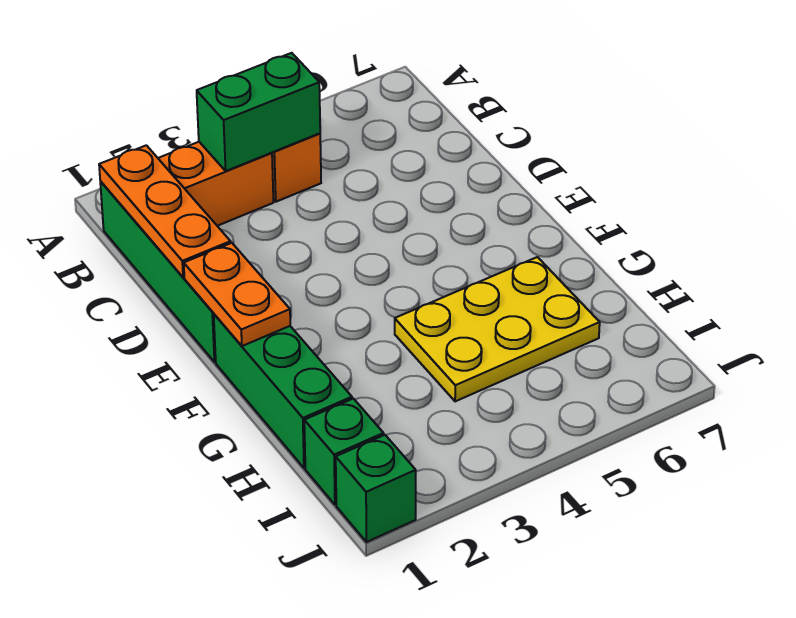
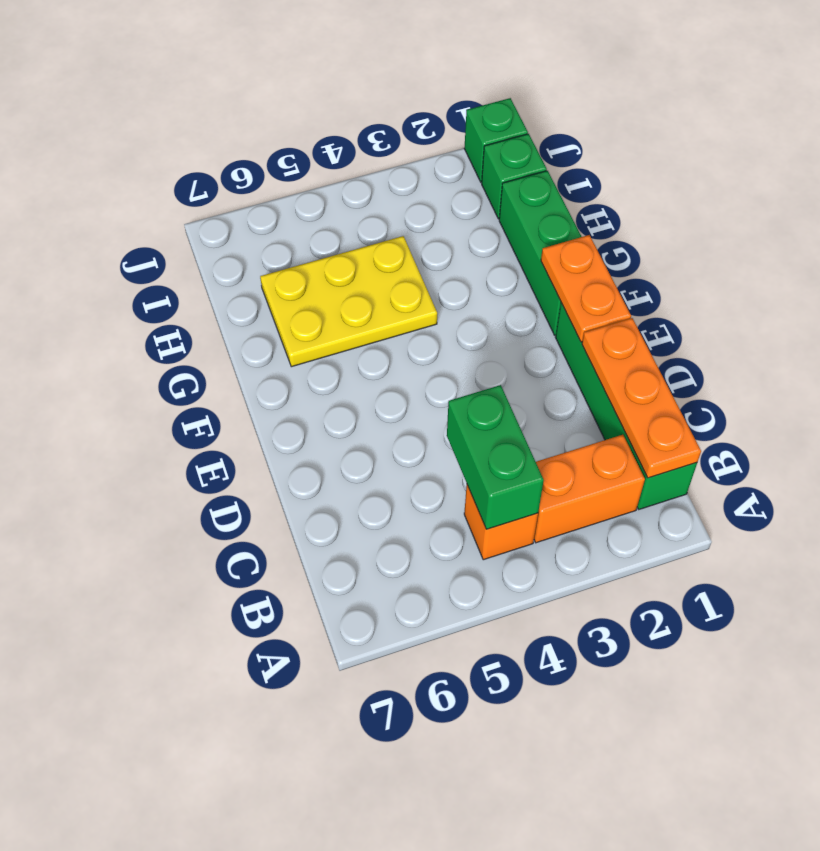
green 1x2 brick [197,53,320,171] -> green 1x2 brick turned to [447,385,544,529]

